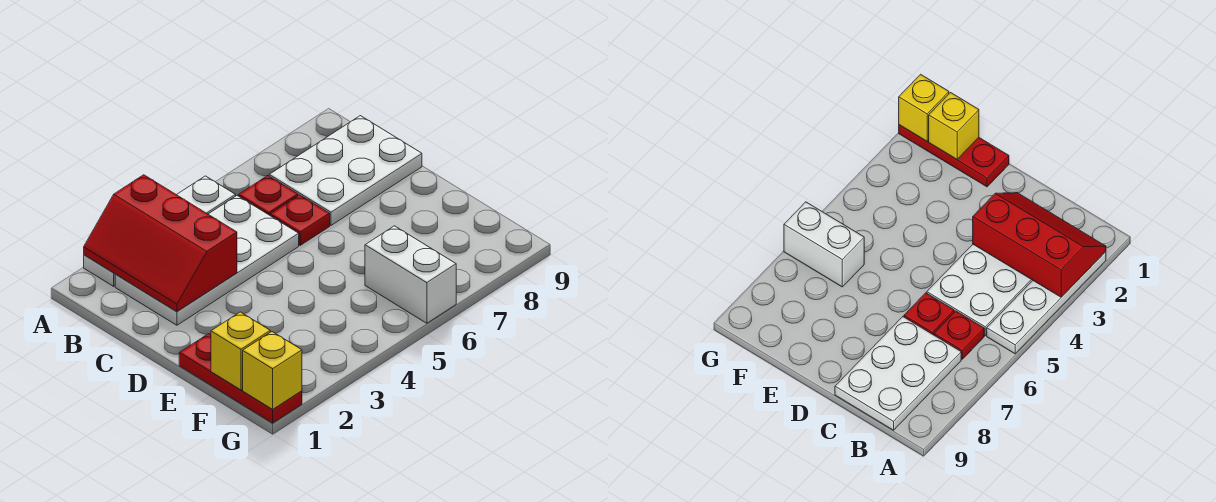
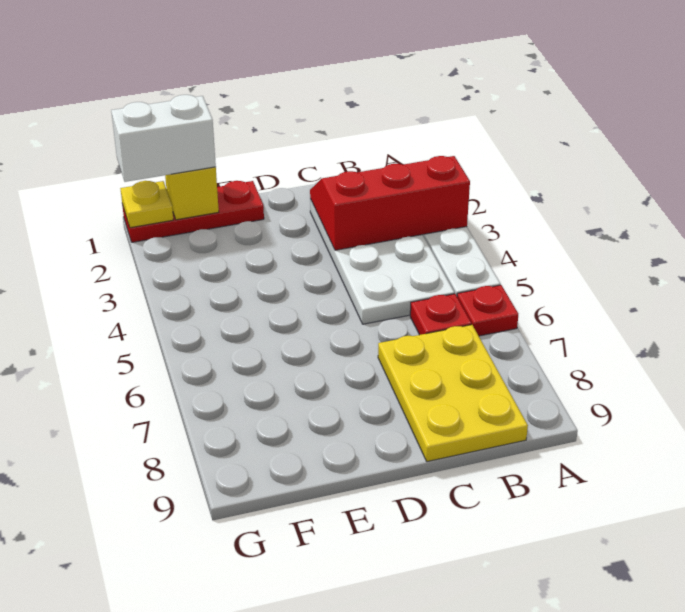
white 2x3 plate [269,116,422,225] -> yellow 2x3 plate [378,325,528,462]
red 1x1 plate [270,195,330,245] -> red 1x1 plate moved to [457,285,518,336]
white 1x2 brick [365,226,456,323] -> white 1x2 brick moved to [111,95,216,182]
yellow 1x1 brick [243,332,302,409] -> yellow 1x1 plate [120,181,173,228]

